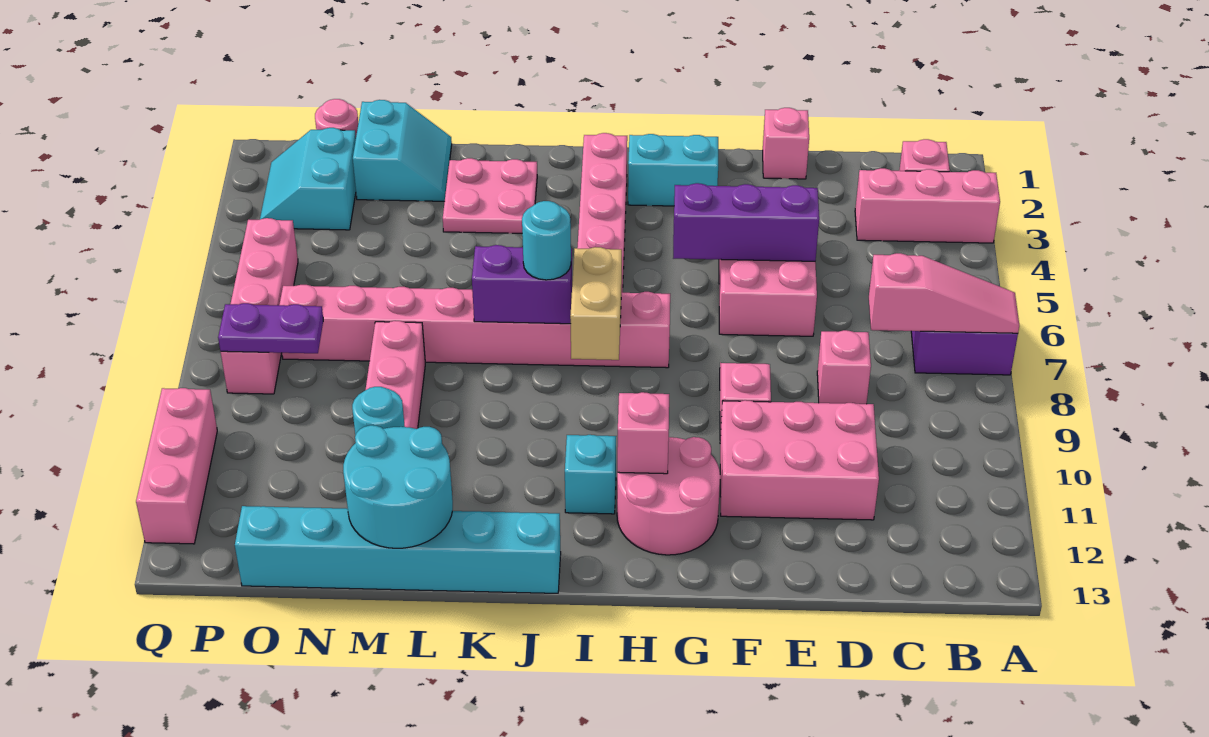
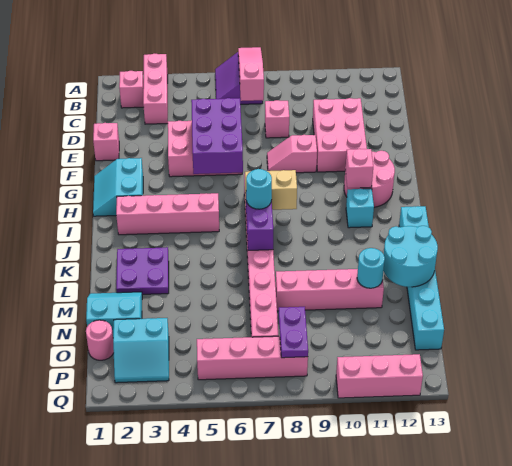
purple 1x3 brick [673,183,819,261] -> purple 2x3 brick [191,98,243,174]
pink 2x2 plate [443,158,537,233] -> purple 2x2 plate [116,247,169,294]

